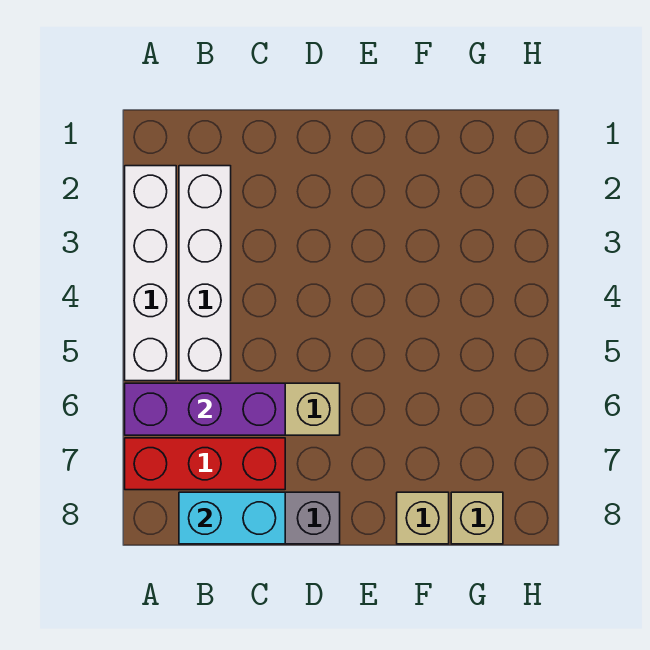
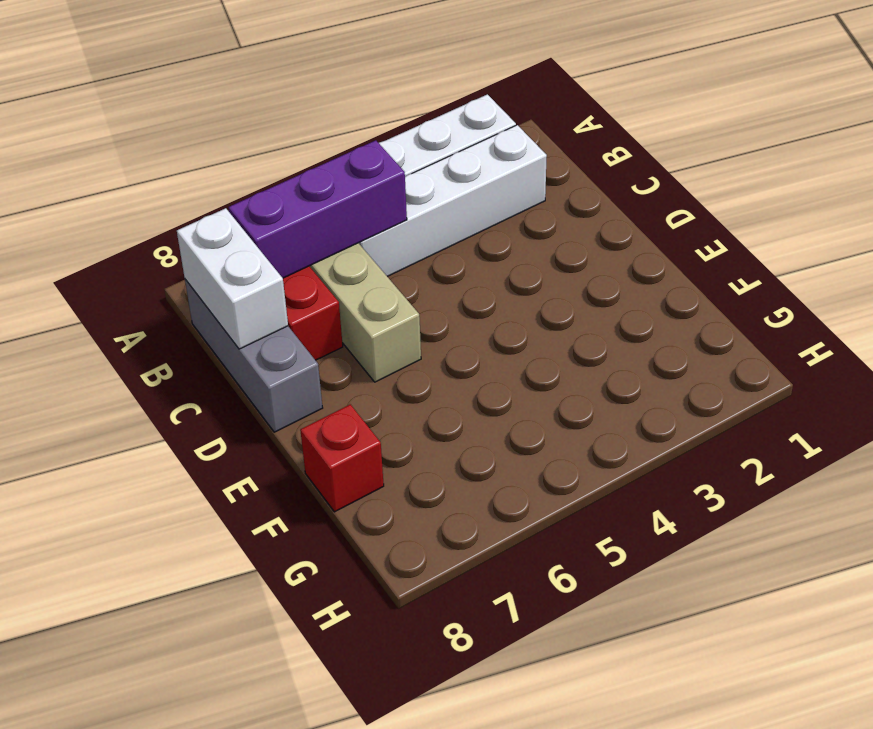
purple 1x3 brick [125,383,285,435] -> purple 1x3 brick turned to [229,140,407,278]
cyan 1x2 brick [179,492,285,544] -> white 1x2 brick [177,208,288,349]
tan 1x1 brick [397,492,449,544] -> red 1x1 brick [300,404,384,512]
tan 1x1 brick [451,492,503,544] -> none

